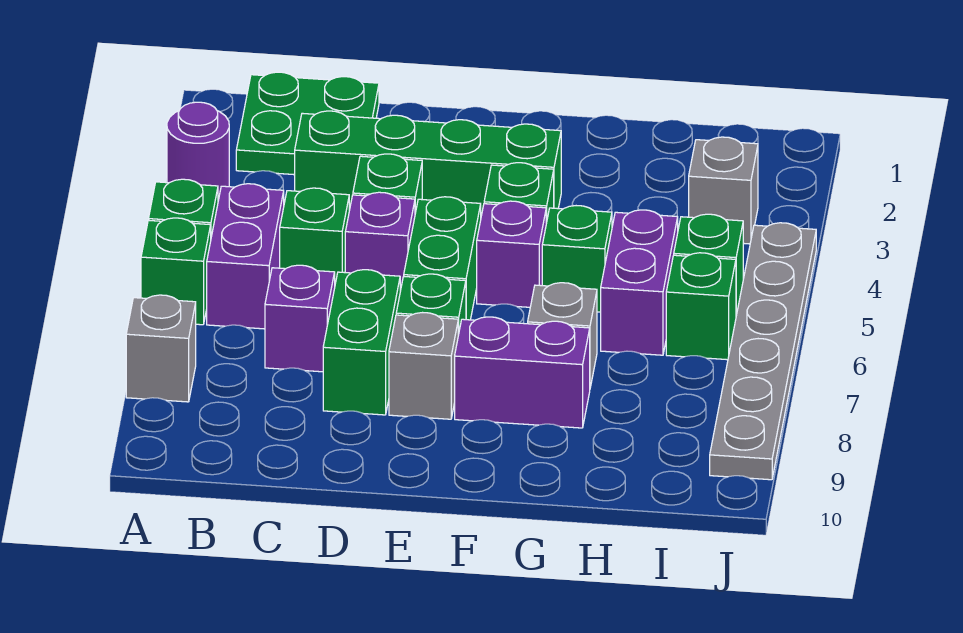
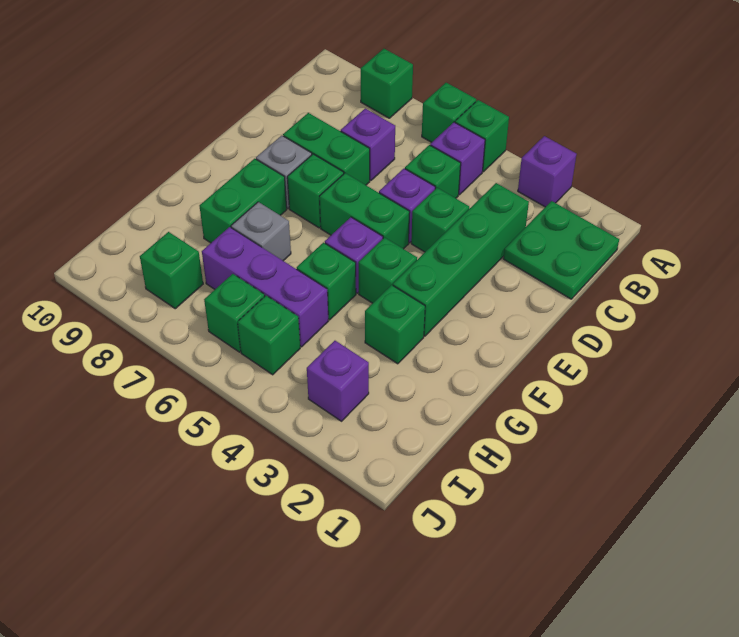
purple 1x1 round brick [167,102,229,200] -> purple 1x1 brick [518,136,577,207]
grey 1x1 brick [126,295,196,402] -> green 1x1 brick [361,49,413,118]
purple 1x2 brick [207,184,284,329] -> purple 1x1 brick [430,122,485,195]
purple 1x2 brick [455,317,590,428] -> green 1x2 brick [200,159,287,243]
none -> green 1x1 brick [365,285,425,364]
purple 1x2 brick [601,210,678,355] -> purple 1x3 brick [202,227,328,347]
grey 1x1 brick [689,137,758,244] -> purple 1x1 brick [307,341,369,421]
none -> green 1x1 brick [140,232,203,309]
grey 1x6 plate [710,223,816,480] -> none

